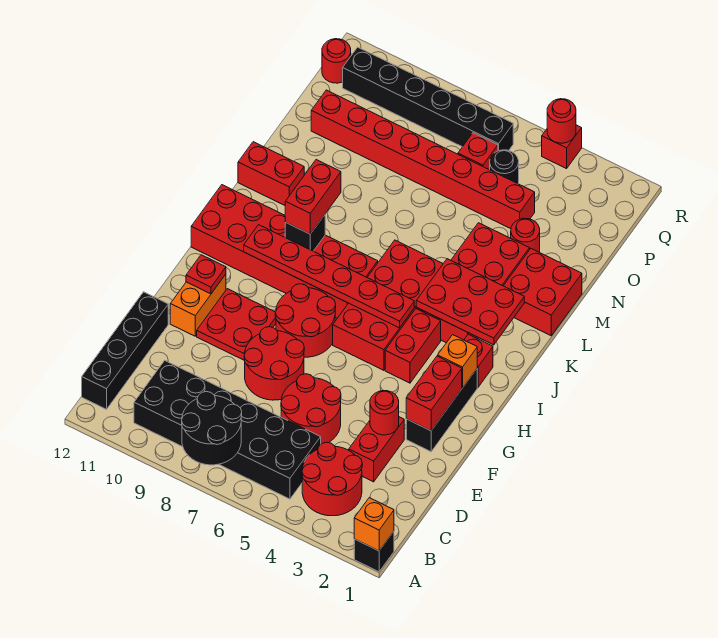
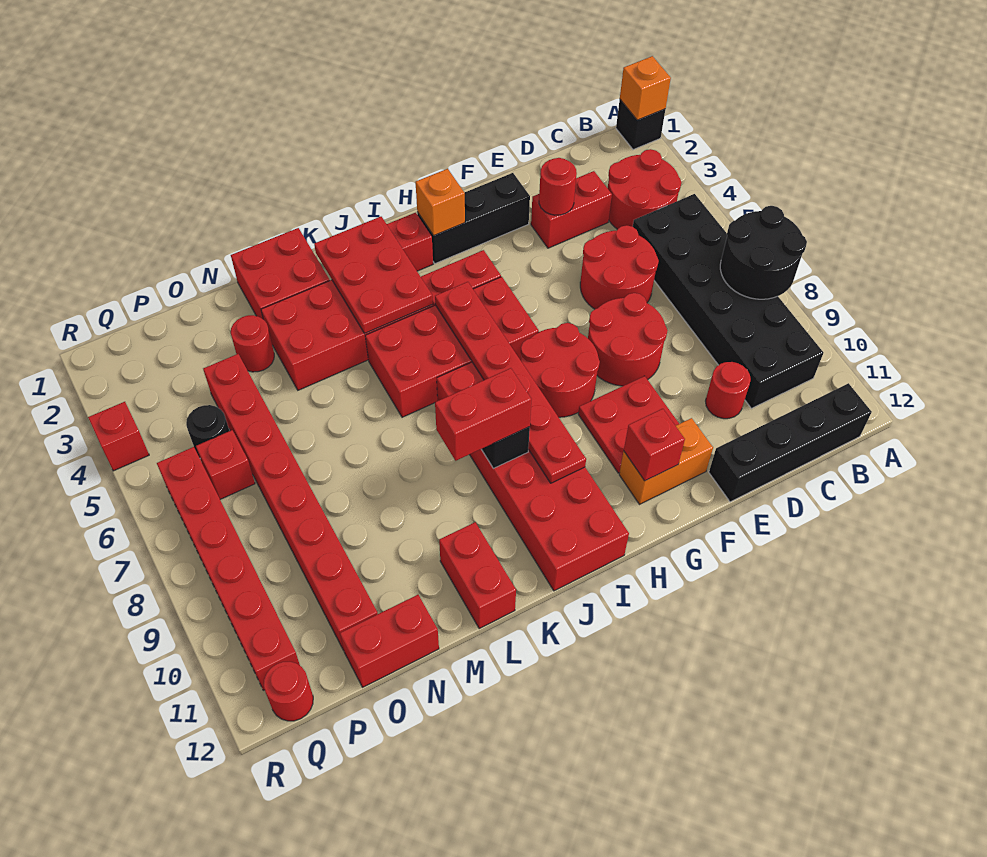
red 1x2 brick [406,356,462,431] -> red 1x2 brick moved to [340,595,439,687]
red 1x1 plate [186,255,226,294] -> red 1x1 brick [624,409,685,481]
black 1x6 brick [343,47,513,151] -> red 1x6 brick [157,447,300,690]
red 1x1 round brick [547,99,576,143] -> red 1x1 round brick moved to [706,362,751,419]

